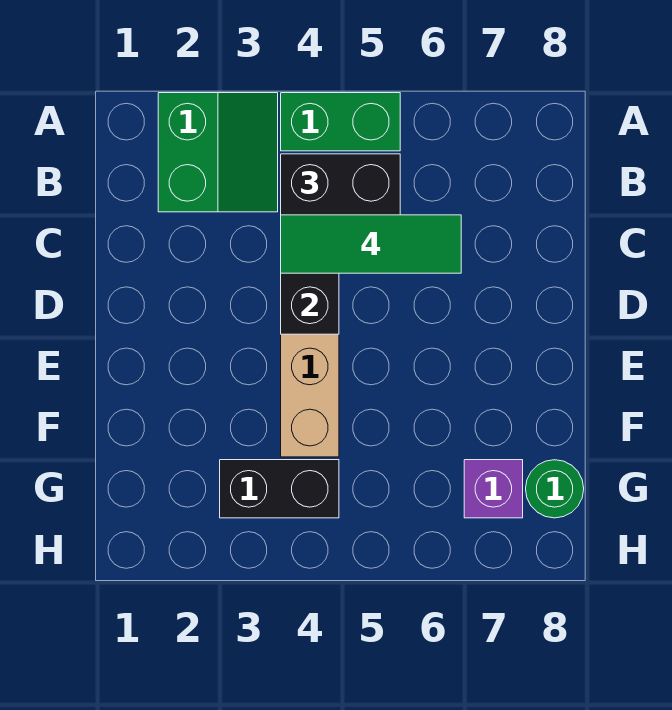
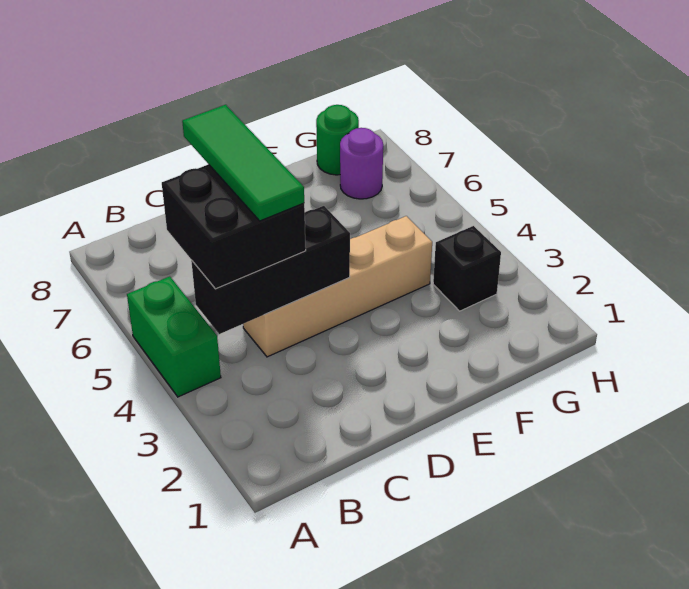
green 2x2 slope [158,93,278,212] -> none
black 1x2 brick [220,460,339,518] -> black 1x1 brick [433,226,501,311]
purple 1x1 brick [464,460,523,518] -> purple 1x1 round brick [340,128,383,199]

